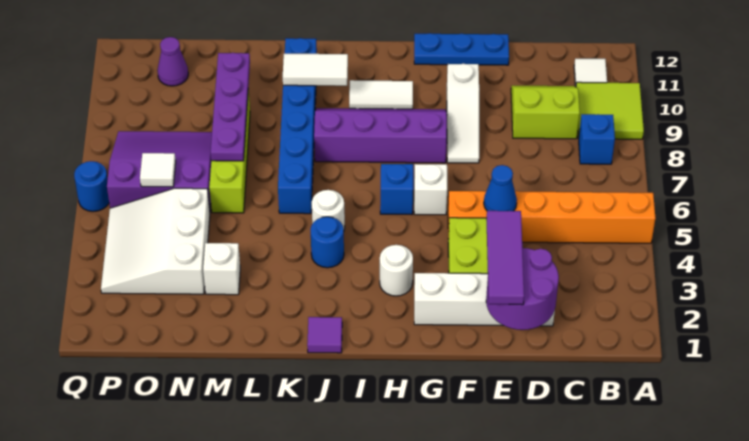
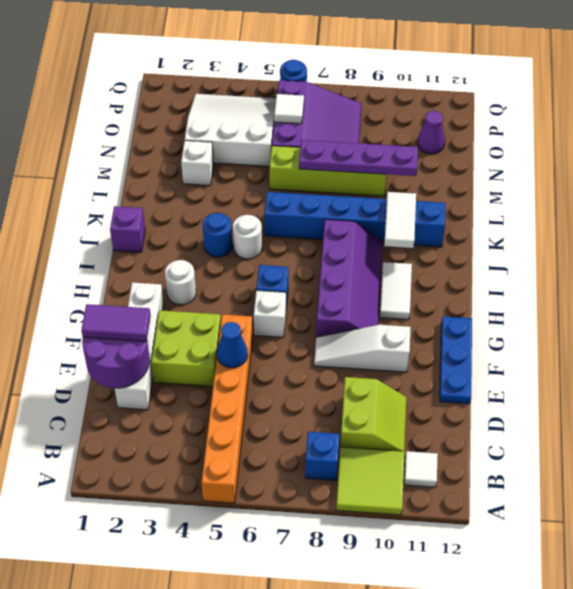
purple 1x3 tile [486,211,524,305] -> purple 1x2 tile [81,304,151,342]
purple 1x1 tile [307,317,342,353] -> purple 1x1 brick [110,206,145,252]

